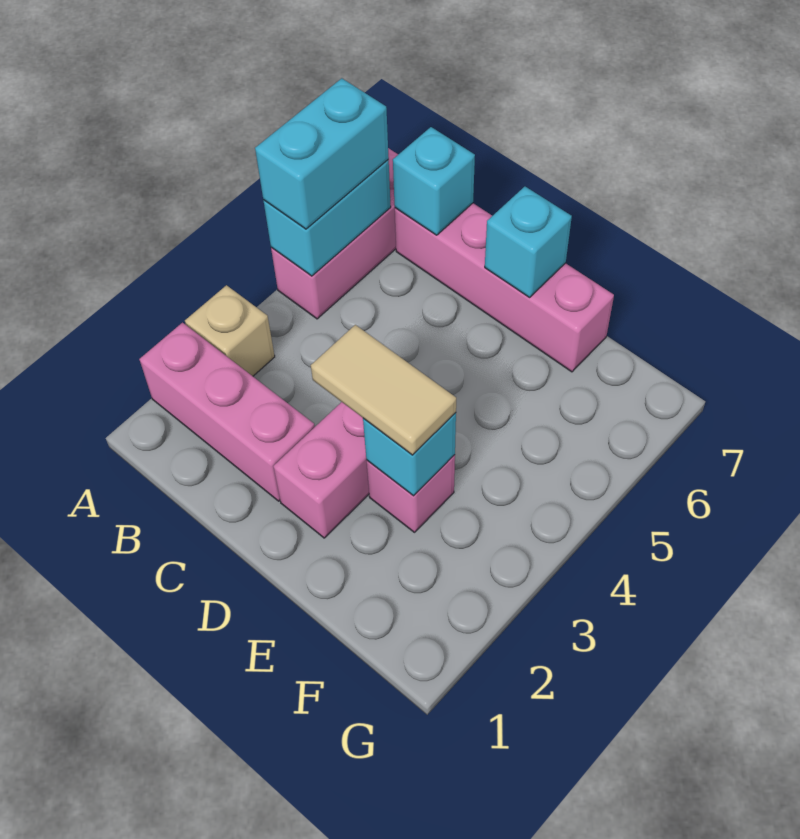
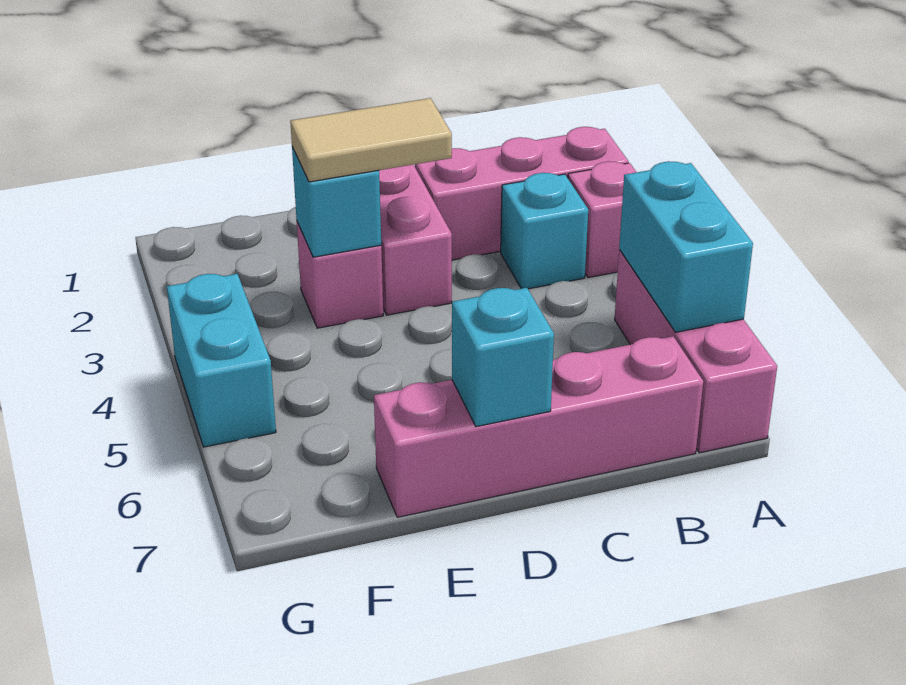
tan 1x1 brick [185,285,275,376] -> pink 1x1 brick [568,161,636,278]
cyan 1x2 brick [255,78,389,229] -> cyan 1x2 brick moved to [167,274,276,447]
cyan 1x1 brick [393,127,475,235] -> cyan 1x1 brick moved to [501,173,588,289]

